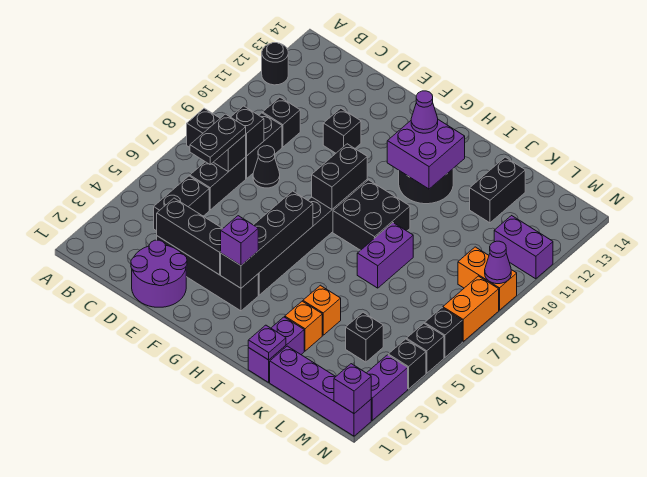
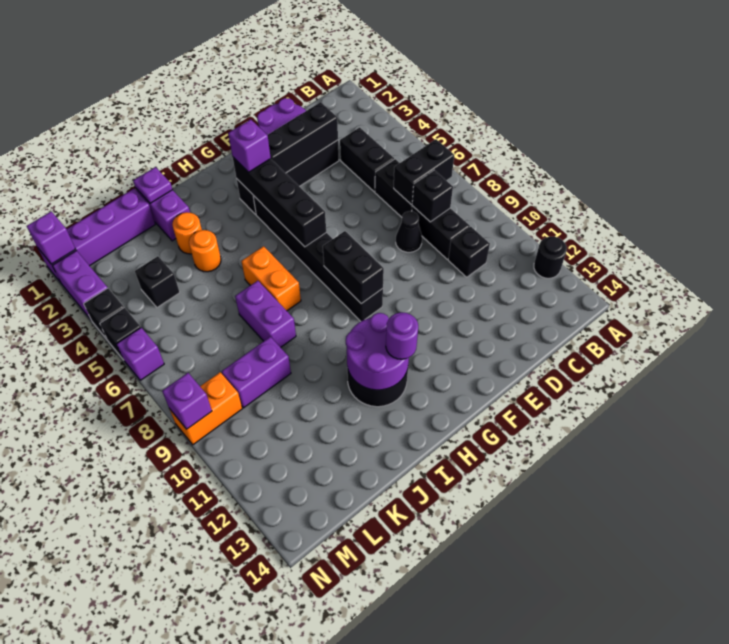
black 1x2 plate [190,114,246,164] -> none
black 1x1 brick [323,108,361,153] -> none
black 2x2 brick [333,180,410,250] -> none
purple 2x2 brick [387,120,465,189] -> purple 2x2 round brick [346,313,409,390]
purple 1x1 cone [411,91,438,133] -> purple 1x1 round brick [386,312,418,359]
orange 1x1 brick [285,301,322,351] -> orange 1x1 round brick [172,212,202,254]
orange 1x1 brick [303,285,341,335] -> orange 1x1 round brick [189,230,221,272]
black 1x2 brick [470,157,525,223] -> none
purple 1x2 brick [494,216,553,279] -> purple 1x2 brick moved to [222,337,291,408]
black 1x1 brick [425,308,462,357] -> purple 1x1 brick [117,328,164,380]
orange 1x2 brick [443,276,499,342] -> orange 1x2 brick moved to [241,246,301,311]
purple 1x1 cone [485,241,511,284] -> purple 1x1 brick [162,373,212,429]

